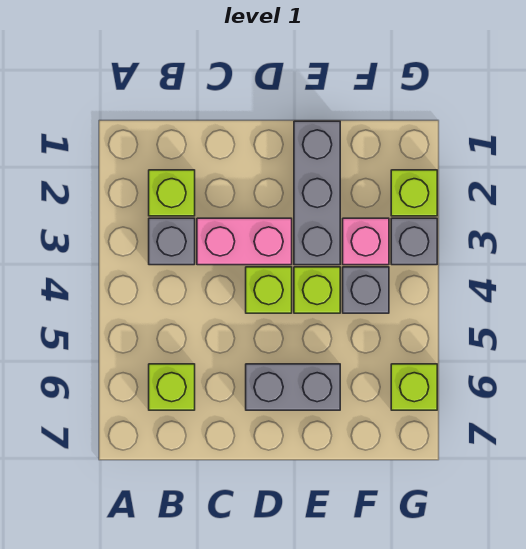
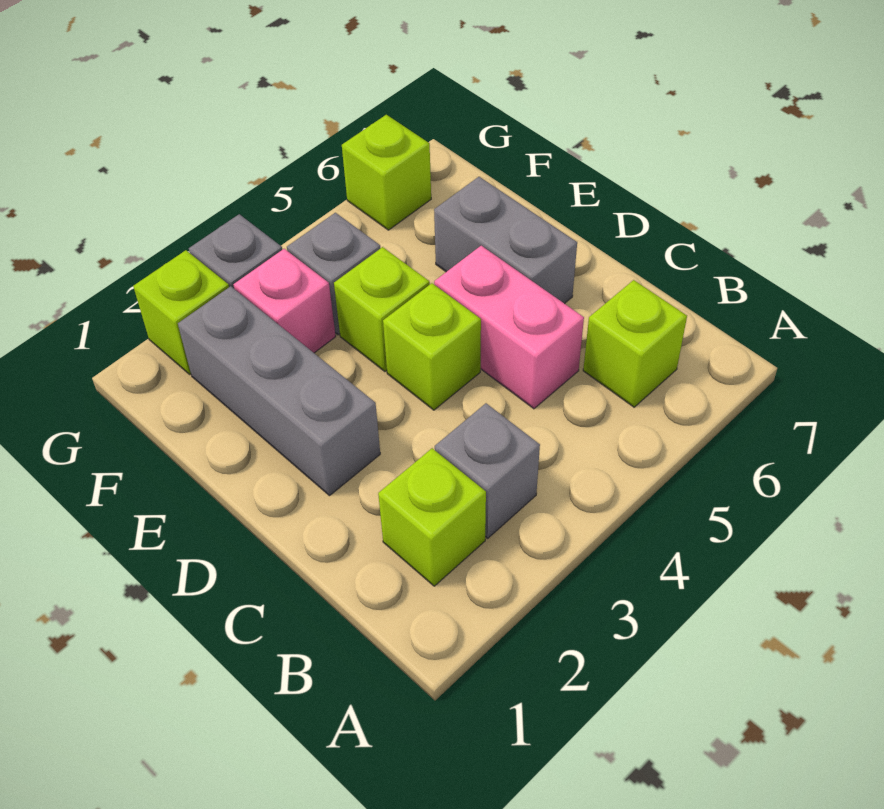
pink 1x2 brick [197,218,292,265] -> pink 1x2 brick moved to [434,246,584,409]
grey 1x3 brick [294,121,340,265] -> grey 1x3 brick turned to [178,286,380,496]

